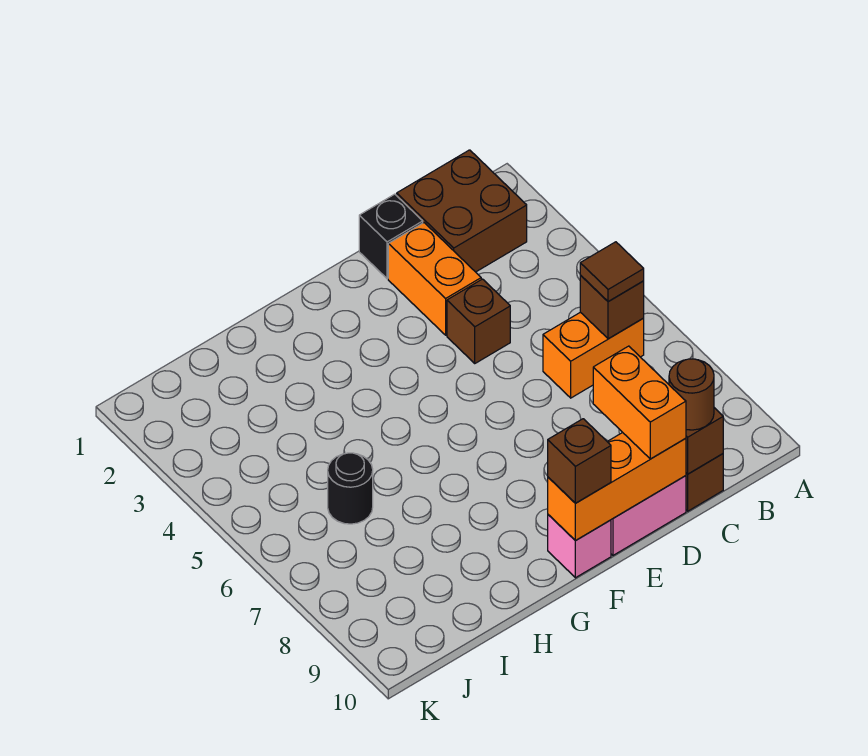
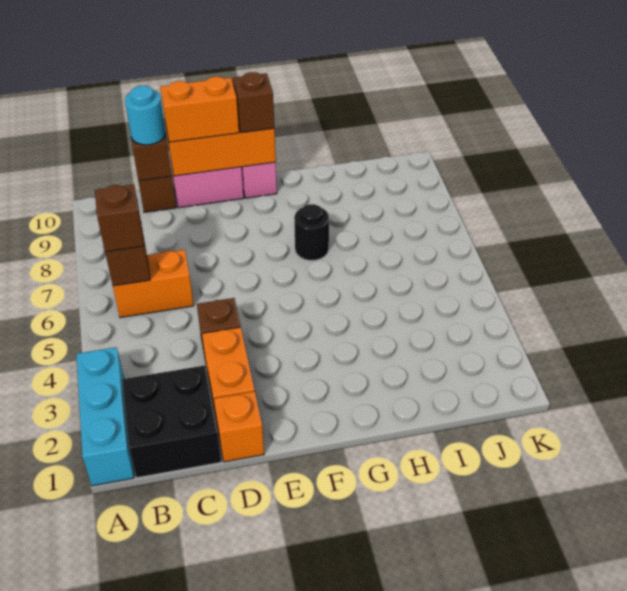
none -> cyan 1x3 brick [76,347,134,486]
brown 2x2 brick [397,150,527,272] -> black 2x2 brick [122,365,221,478]
brown 1x1 tile [580,242,644,302] -> brown 1x1 brick [95,185,144,252]
brown 1x1 round brick [669,359,714,430] -> cyan 1x1 round brick [125,86,165,145]
black 1x1 brick [359,194,423,279] -> orange 1x1 brick [214,391,264,462]
orange 1x2 brick [593,346,686,459] -> orange 1x2 brick turned to [160,77,239,142]
black 1x1 round brick [328,453,373,524] -> black 1x1 round brick moved to [294,204,329,261]

